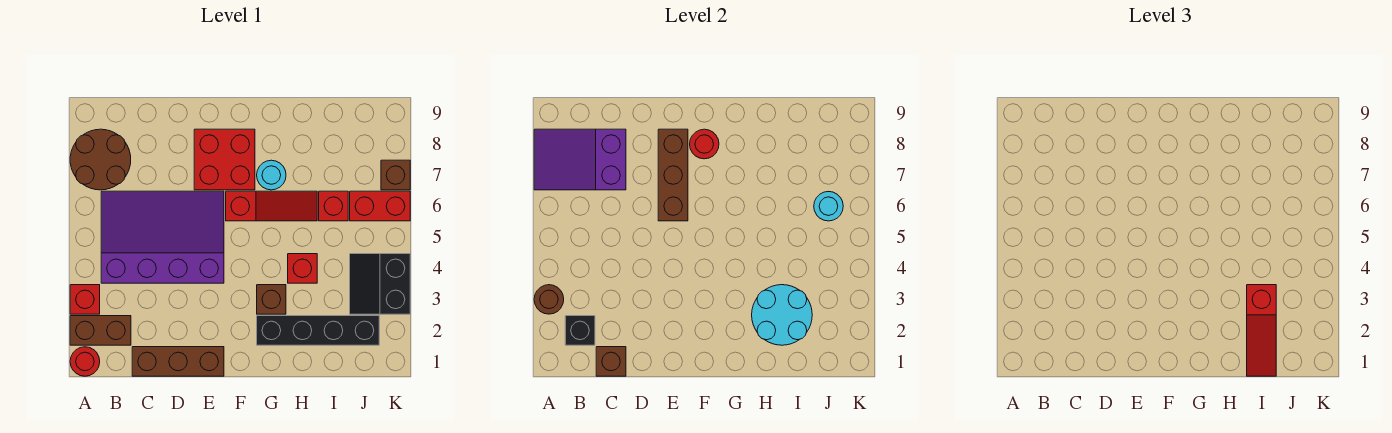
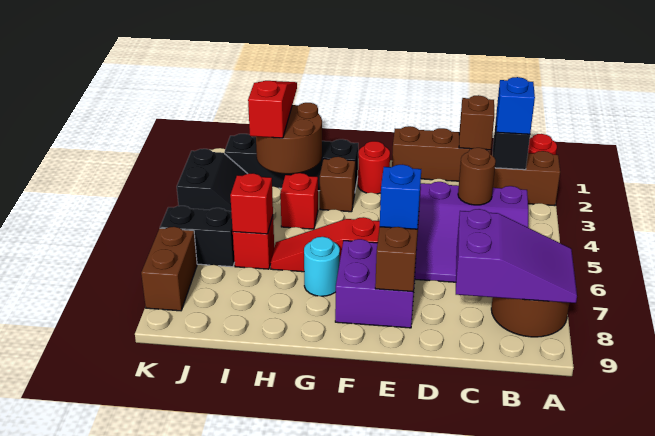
red 1x1 brick [70,285,100,314] -> red 1x1 brick moved to [230,173,273,234]
brown 1x1 round brick [534,285,564,314] -> brown 1x1 round brick moved to [458,148,496,205]
none -> blue 1x1 brick [496,77,535,134]
red 2x2 brick [194,129,255,190] -> purple 2x2 brick [335,239,417,328]
none -> blue 1x1 brick [380,165,421,229]
red 1x1 round brick [690,129,719,159] -> red 1x1 round brick moved to [358,141,390,194]
cyan 2x2 round brick [752,285,812,345] -> brown 2x2 round brick [256,103,322,174]
red 1x2 brick [350,191,410,221] -> black 1x2 brick [160,206,235,267]
cyan 1x1 round brick [814,192,843,221] -> none
brown 1x1 brick [381,160,410,190] -> brown 1x2 brick [141,227,197,311]

